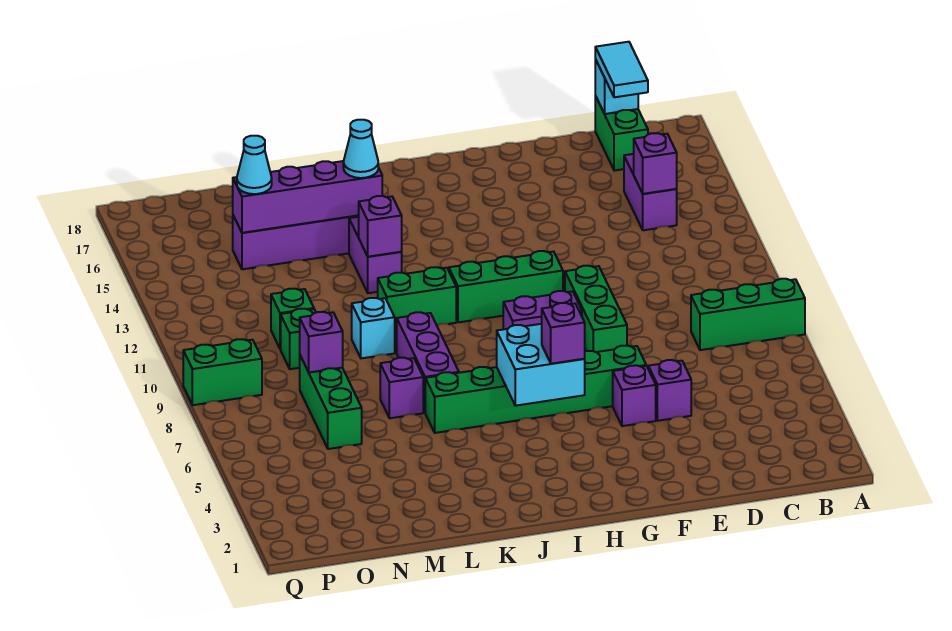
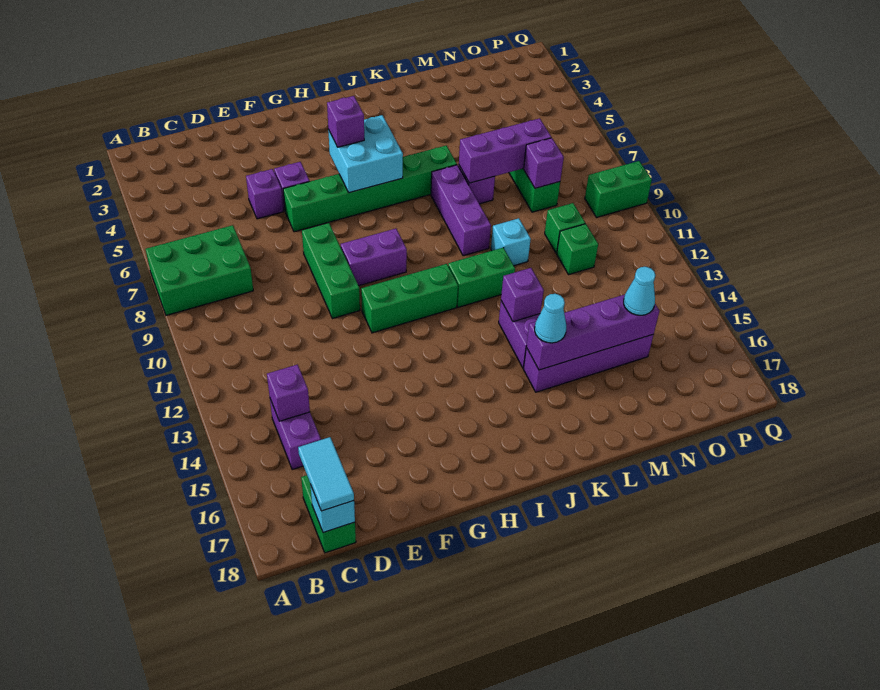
green 1x3 brick [691,279,805,350] -> green 2x3 brick [146,225,253,315]
none -> purple 1x3 brick [459,118,551,183]

